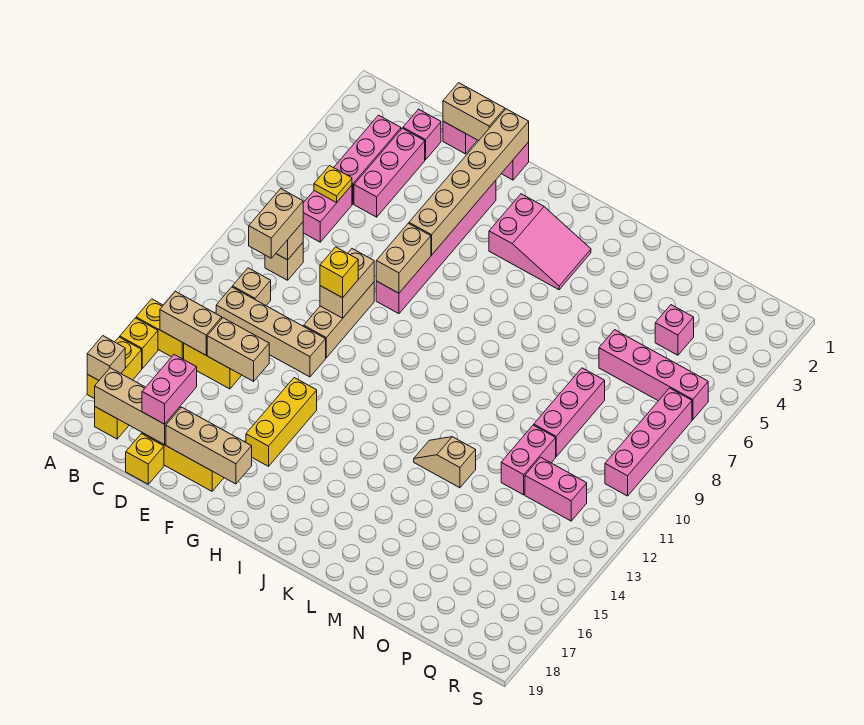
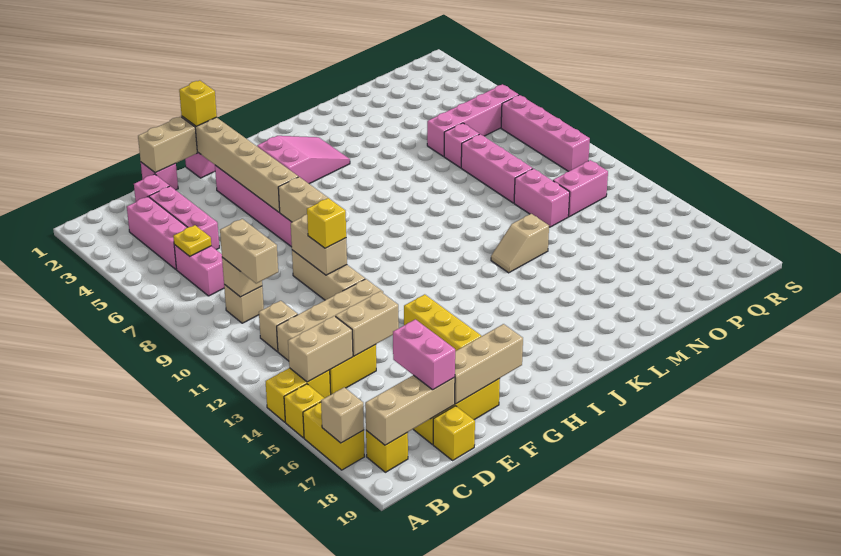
none -> yellow 1x1 brick [179,80,217,126]
pink 1x1 brick [655,305,694,355] -> pink 1x1 brick moved to [444,123,479,168]

